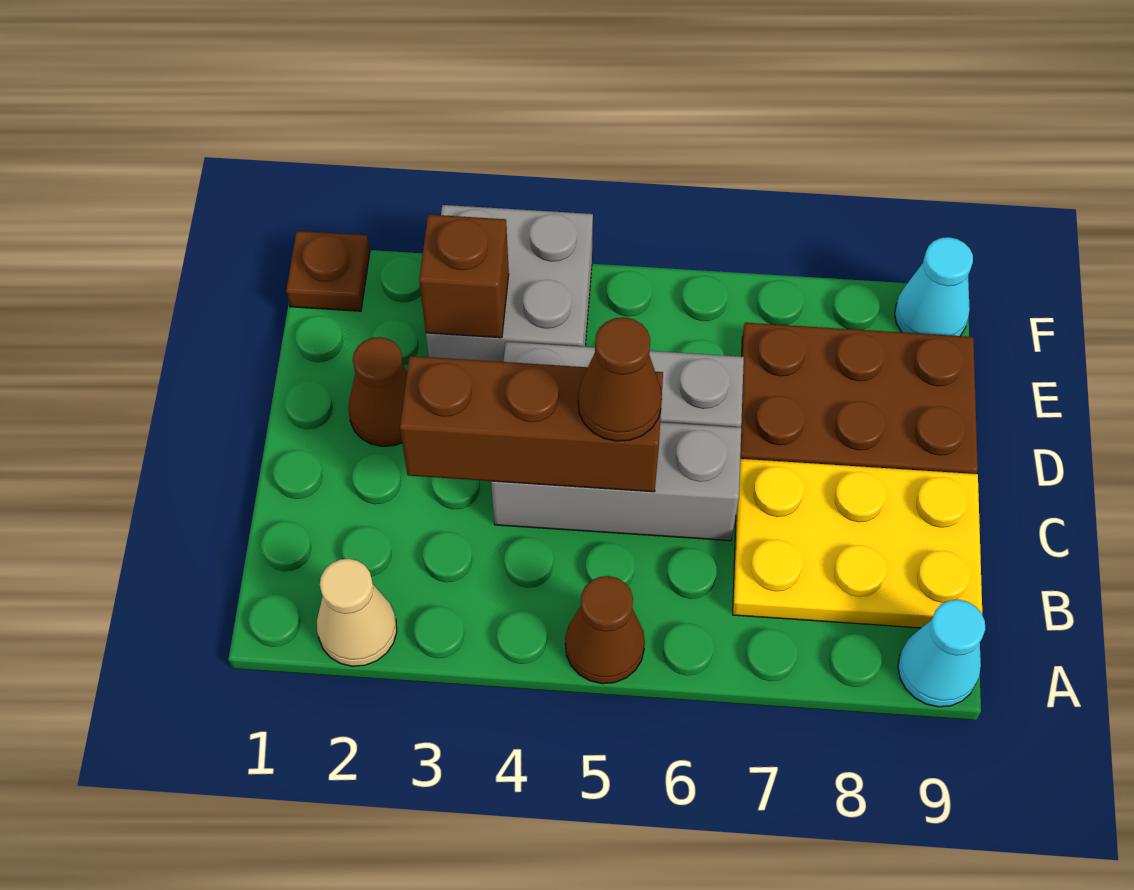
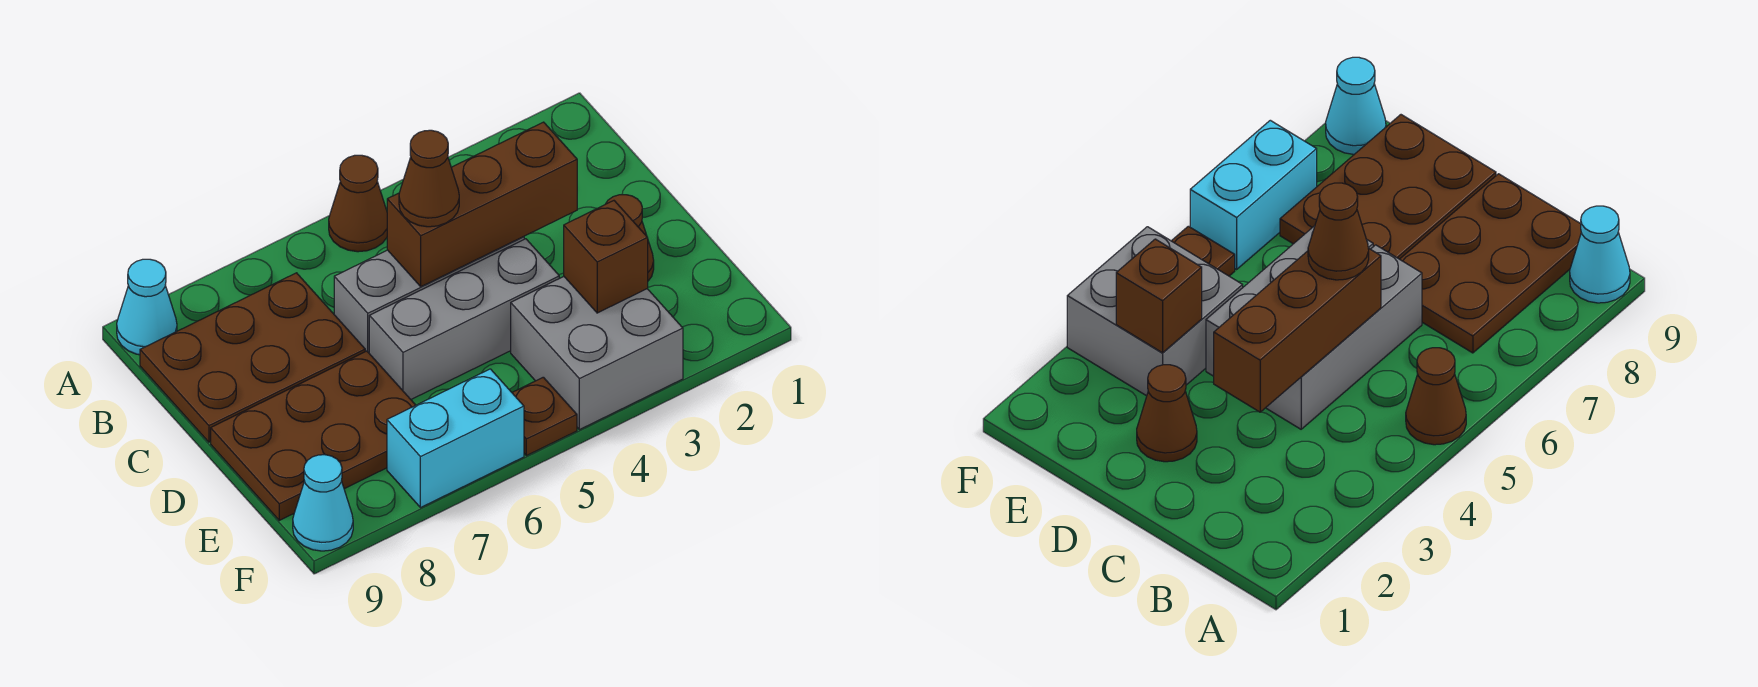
tan 1x1 cone [317,559,397,666] -> none
yellow 2x3 plate [733,459,982,628] -> brown 2x3 plate [140,273,365,442]
brown 1x1 plate [286,231,370,311] -> brown 1x1 plate moved to [512,377,577,456]
none -> cyan 1x2 brick [387,369,524,508]

